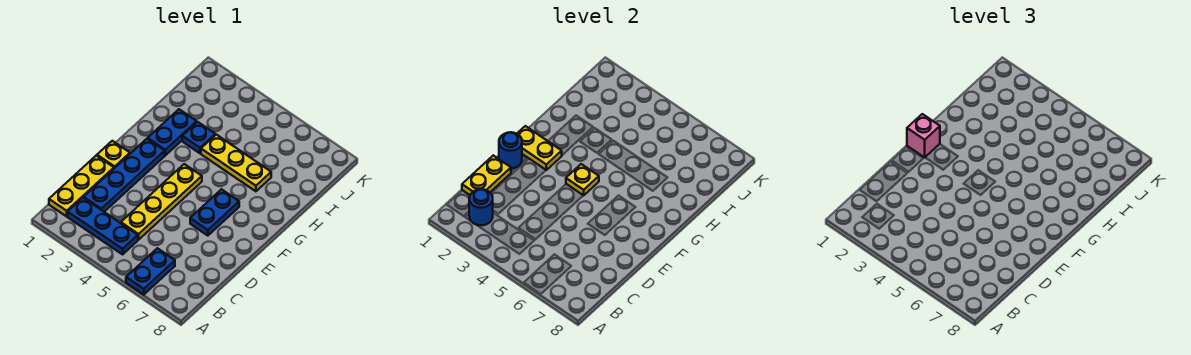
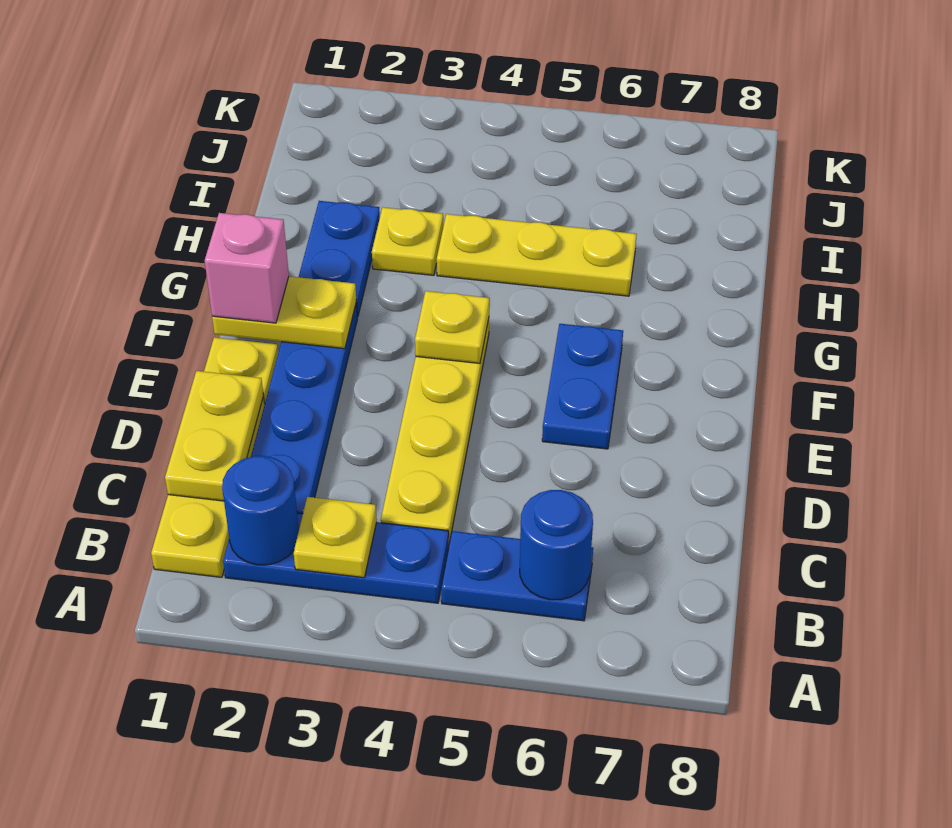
blue 1x2 plate [126,248,175,295] -> blue 1x2 plate turned to [441,531,593,621]
none -> yellow 1x1 plate [294,497,377,578]
blue 1x1 round brick [499,132,522,168] -> blue 1x1 round brick moved to [520,490,593,600]
blue 1x1 plate [182,122,215,153] -> yellow 1x1 plate [372,207,443,275]

